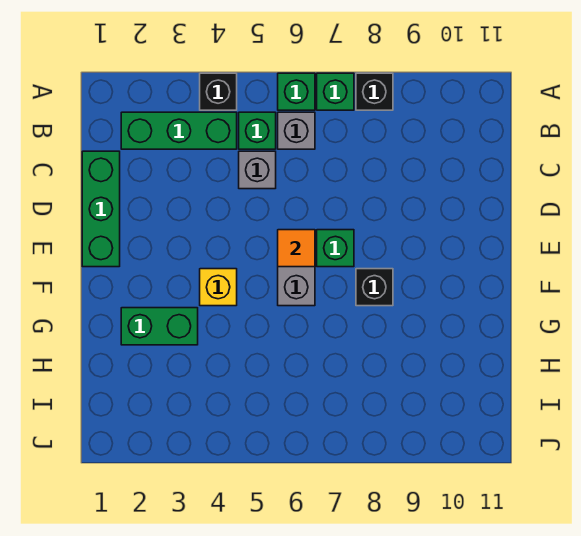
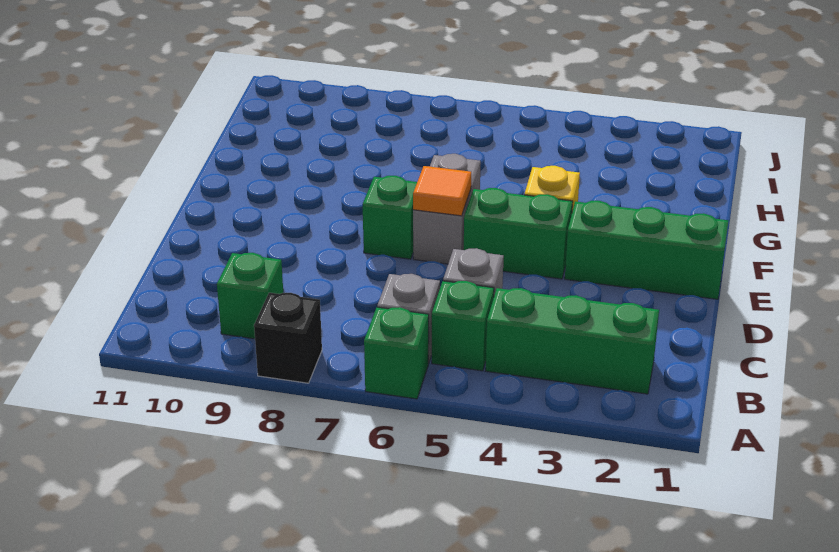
black 1x1 brick [200,73,237,110] -> none
green 1x1 brick [317,73,354,110] -> green 1x1 brick moved to [217,253,283,339]
green 1x3 brick [82,151,120,267] -> green 1x3 brick turned to [565,201,728,299]
black 1x1 brick [356,269,393,306] -> none
green 1x2 brick [121,308,198,345] -> green 1x2 brick moved to [464,188,573,279]

